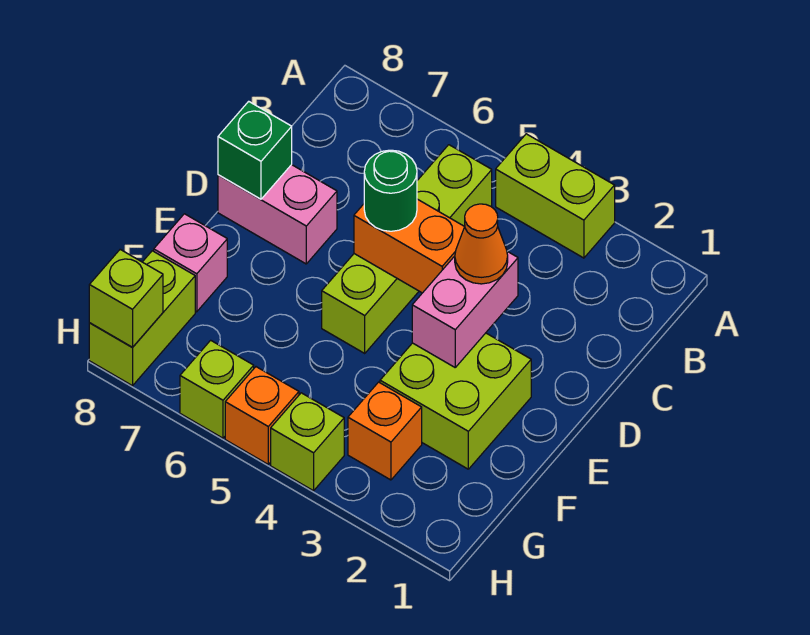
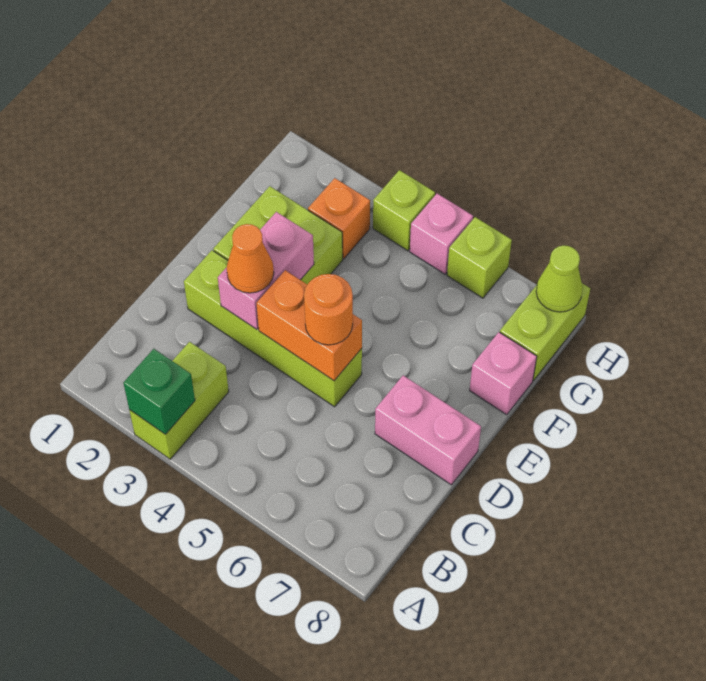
lime 1x2 brick [496,134,615,258] -> lime 1x2 brick turned to [129,342,229,459]
lime 1x4 brick [322,145,492,353] -> lime 1x4 brick turned to [184,250,362,407]
green 1x1 round brick [364,150,417,231] -> orange 1x1 round brick [304,274,353,345]
green 1x1 brick [218,101,292,199] -> green 1x1 brick moved to [123,349,195,434]
orange 1x1 brick [225,367,299,464] -> pink 1x1 brick [410,194,473,274]
lime 1x1 brick [89,250,163,347] -> lime 1x1 cone [536,245,583,312]

